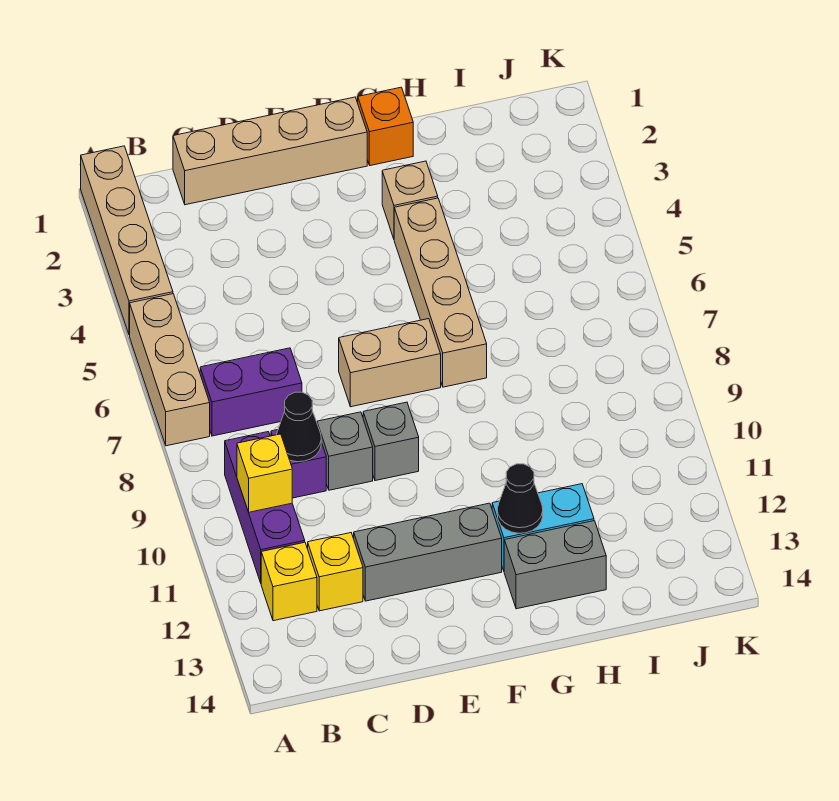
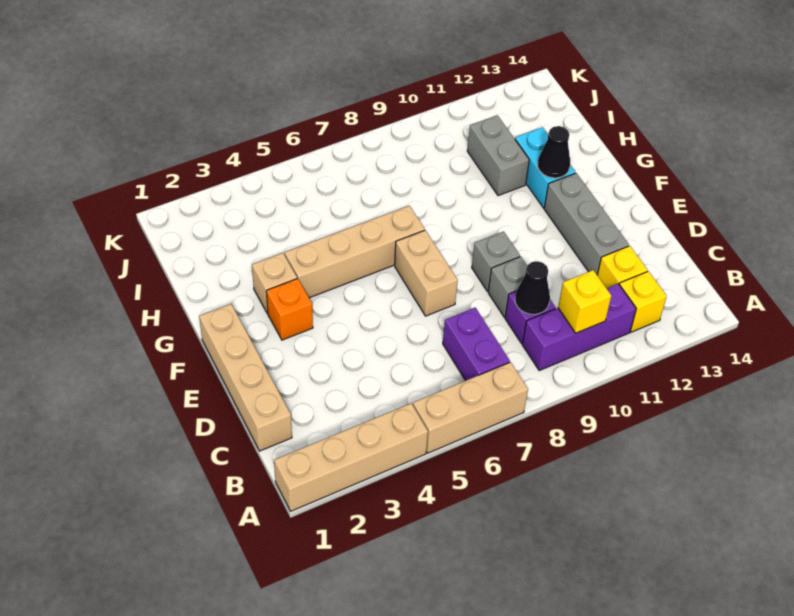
orange 1x1 brick [358,87,413,166] -> orange 1x1 brick moved to [266,279,313,340]
grey 1x2 brick [504,521,606,609] -> grey 1x2 brick moved to [467,115,529,196]

